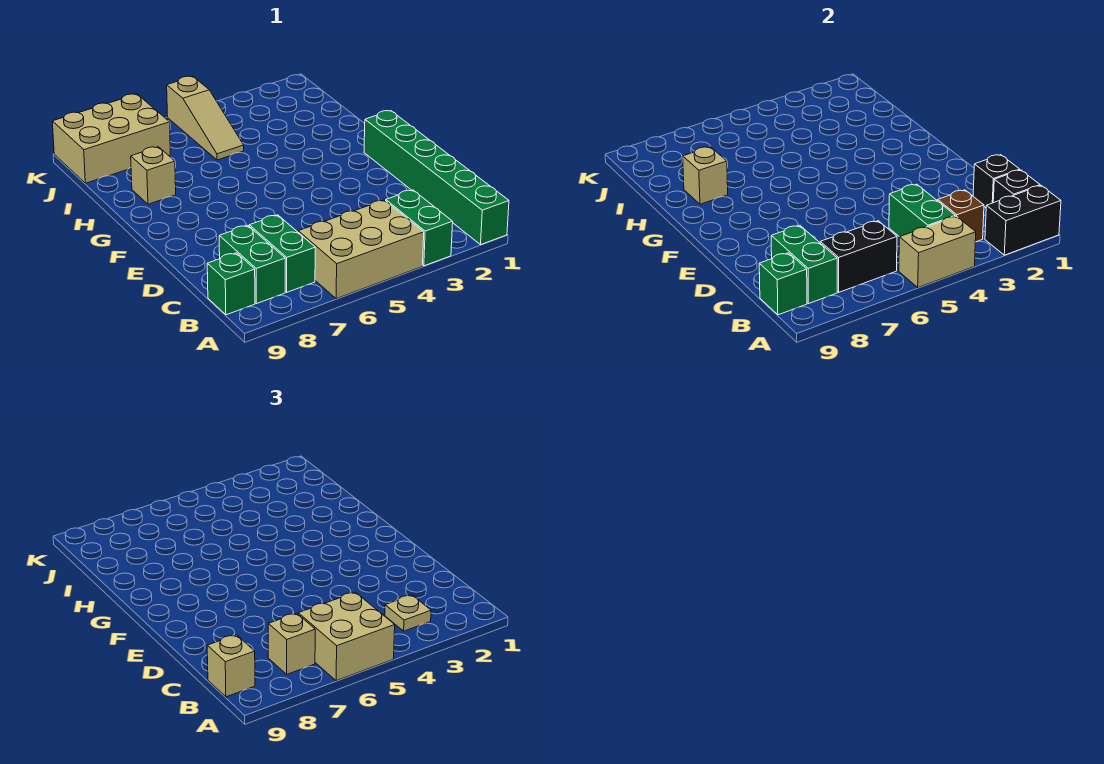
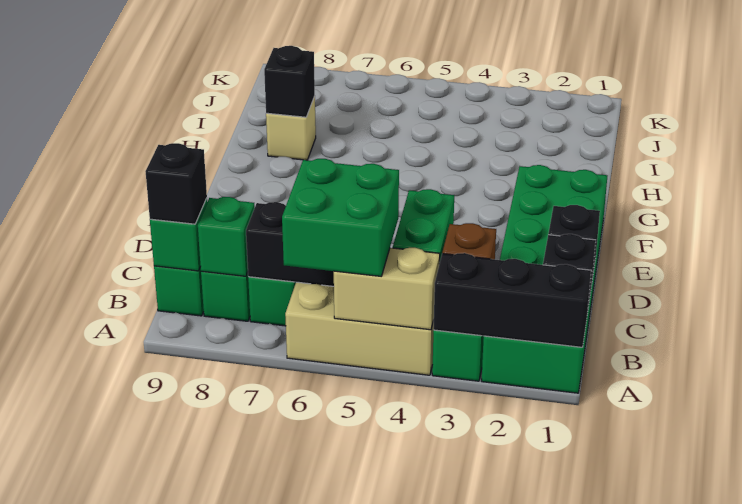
green 1x6 brick [364,111,509,245] -> green 2x6 brick [482,165,607,393]
black 1x2 brick [985,186,1061,255] -> black 1x3 brick [433,253,591,347]
tan 2x2 brick [298,592,395,681] -> green 2x2 brick [282,159,399,276]
tan 1x1 plate [385,595,431,631] -> none
tan 1x1 brick [268,613,315,674] -> none
green 1x2 brick [771,225,837,304] -> green 1x1 brick [198,197,255,276]
tan 1x1 brick [207,635,255,697] -> black 1x1 brick [146,143,207,224]
tan 1x1 brick [683,147,728,204] -> black 1x1 brick [264,46,315,117]
tan 1x3 slope [167,76,244,160] -> none
tan 2x3 brick [52,94,170,183] -> none

